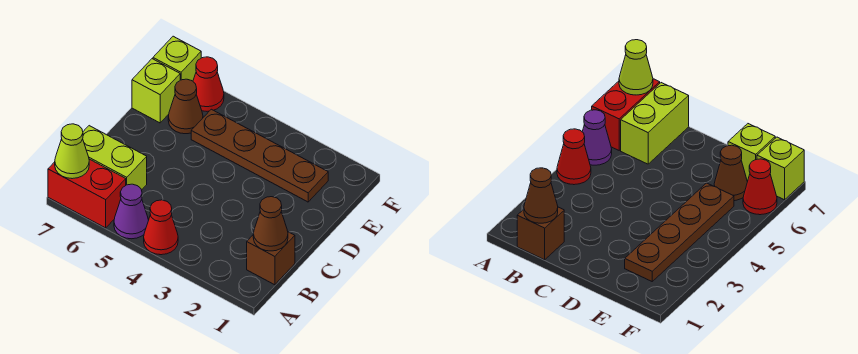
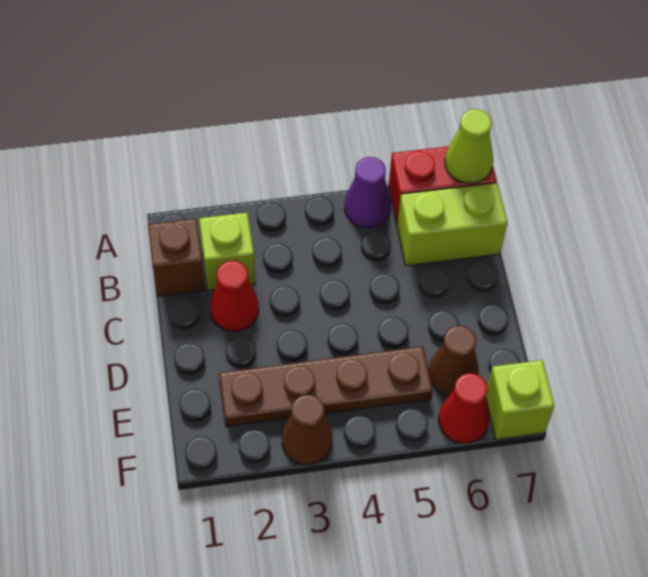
red 1x1 cone [144,200,178,255] -> red 1x1 cone moved to [210,261,259,331]
brown 1x1 cone [253,197,288,251] -> brown 1x1 cone moved to [282,395,332,465]
lime 1x1 brick [132,59,180,123] -> lime 1x1 brick moved to [199,213,255,290]

